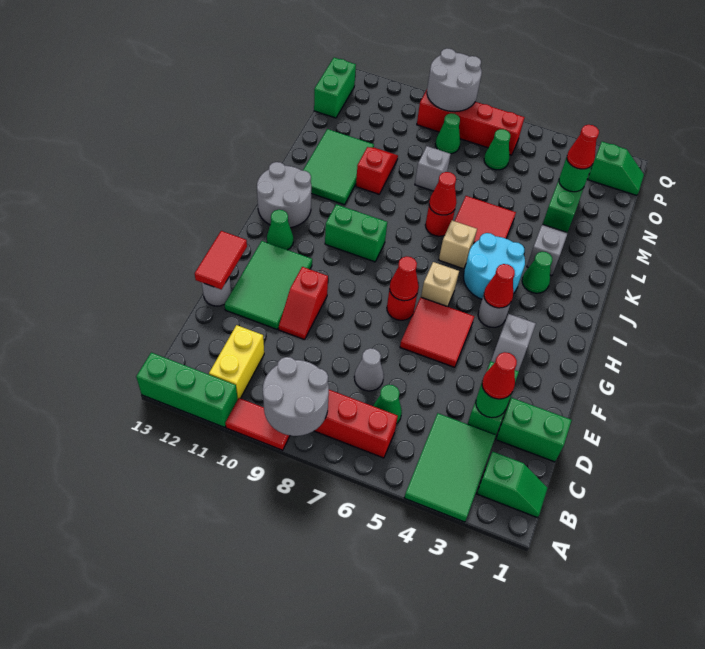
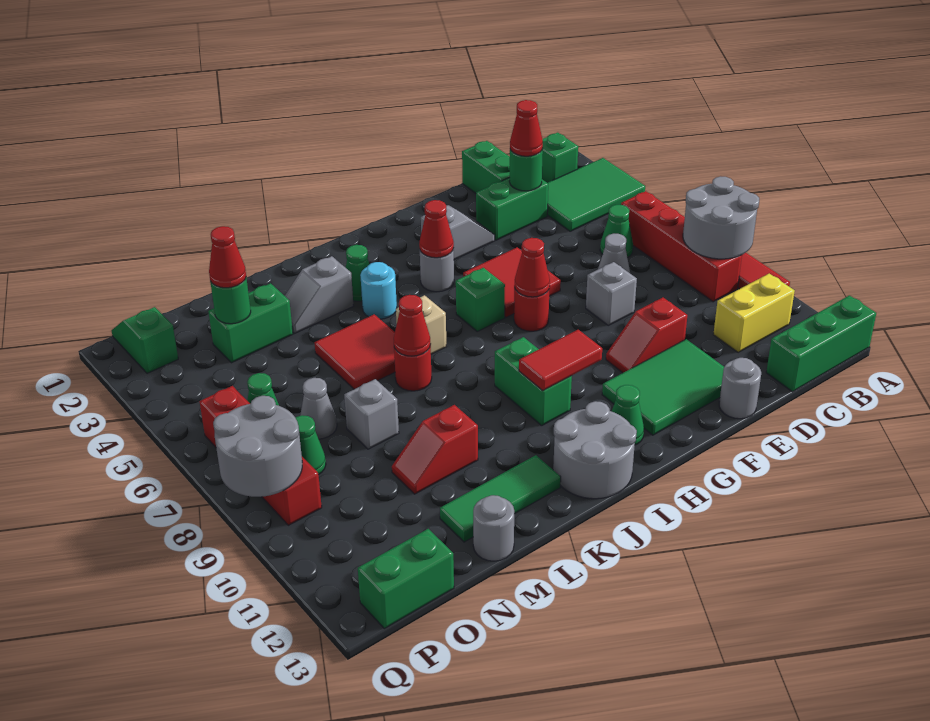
green 1x3 brick [136,353,238,427] -> green 1x3 brick turned to [766,295,876,392]
none -> grey 1x1 brick [586,262,637,325]
red 1x2 slope [279,267,328,340] -> red 1x2 slope turned to [606,298,687,373]
red 1x2 tile [195,231,247,289] -> red 1x2 tile moved to [519,330,602,391]
tan 1x1 brick [421,262,459,307] -> green 1x1 brick [456,268,505,331]
cyan 2x2 round brick [464,233,525,299] -> cyan 1x1 round brick [360,262,397,319]
green 2x3 tile [303,129,374,205] -> green 1x3 tile [440,455,561,542]
none -> grey 1x1 round brick [473,495,514,561]
none -> grey 1x1 cone [300,378,337,439]

